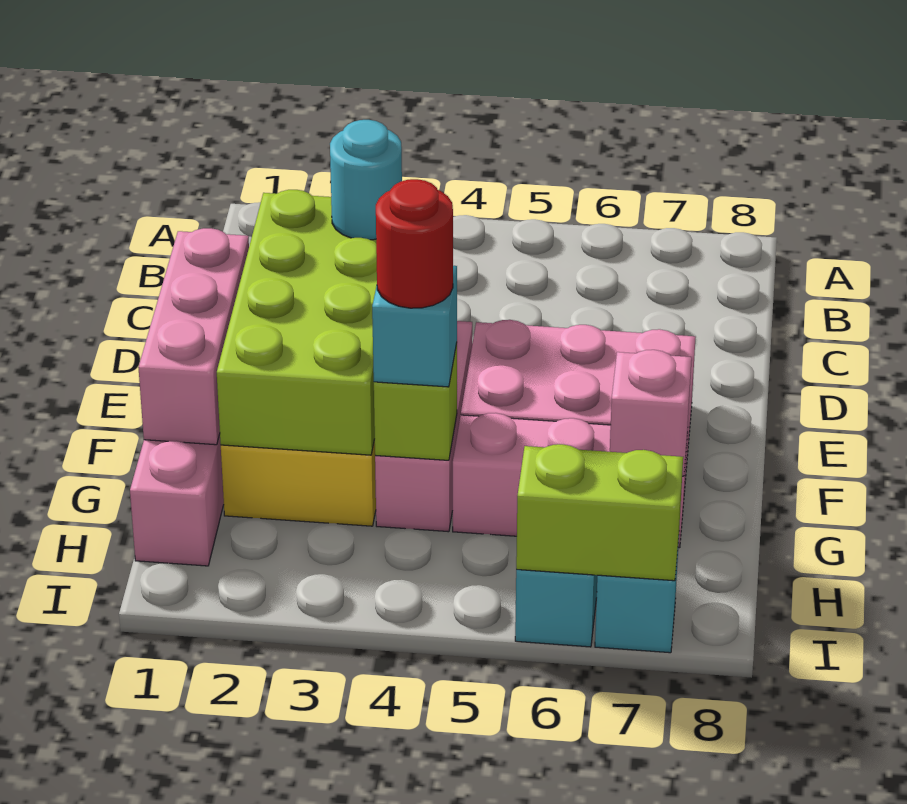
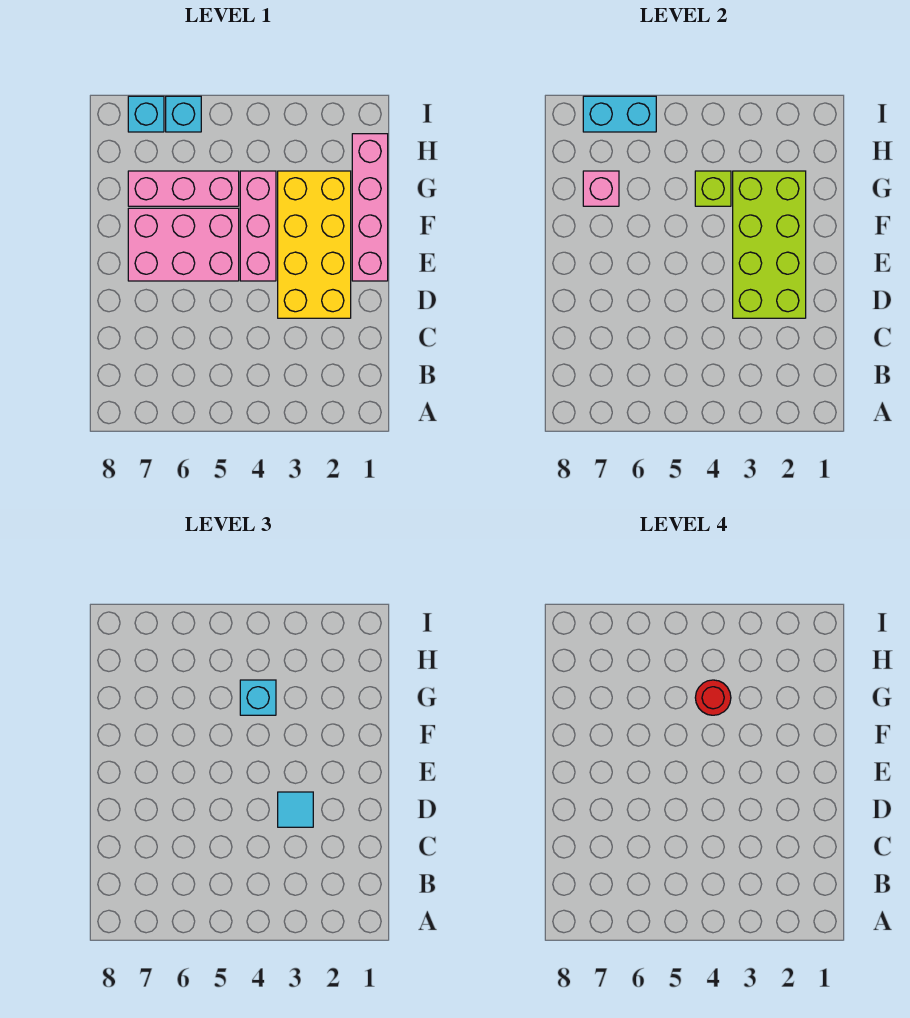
cyan 1x1 round brick [330,120,402,240] -> cyan 1x1 tile [278,792,313,827]
pink 1x3 brick [138,228,249,445] -> none
lime 1x2 brick [516,444,683,581] -> cyan 1x2 brick [583,96,656,132]

